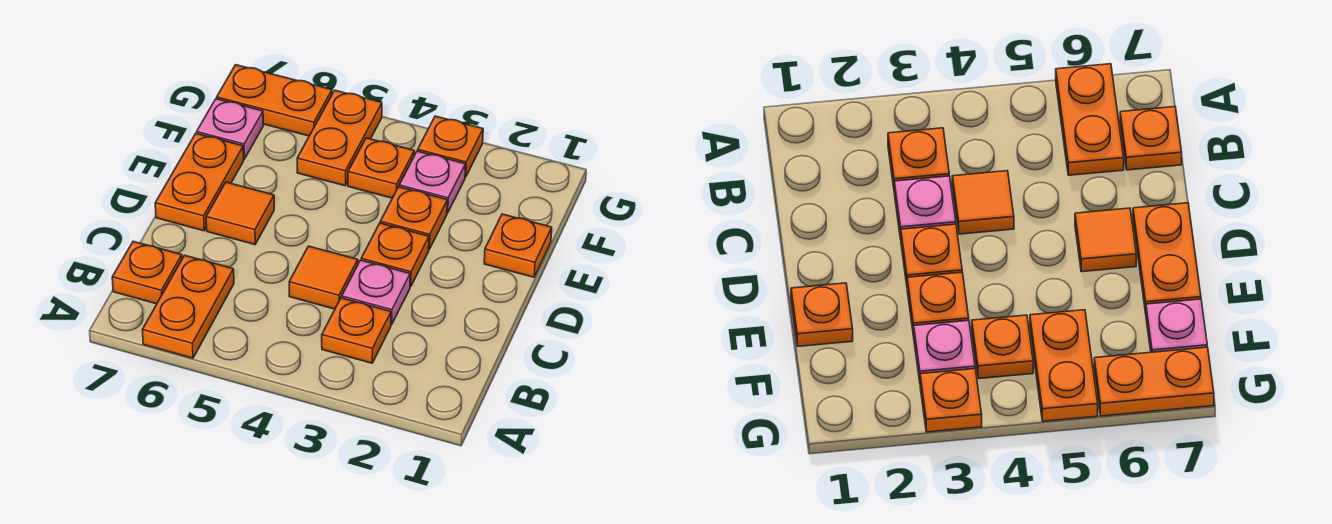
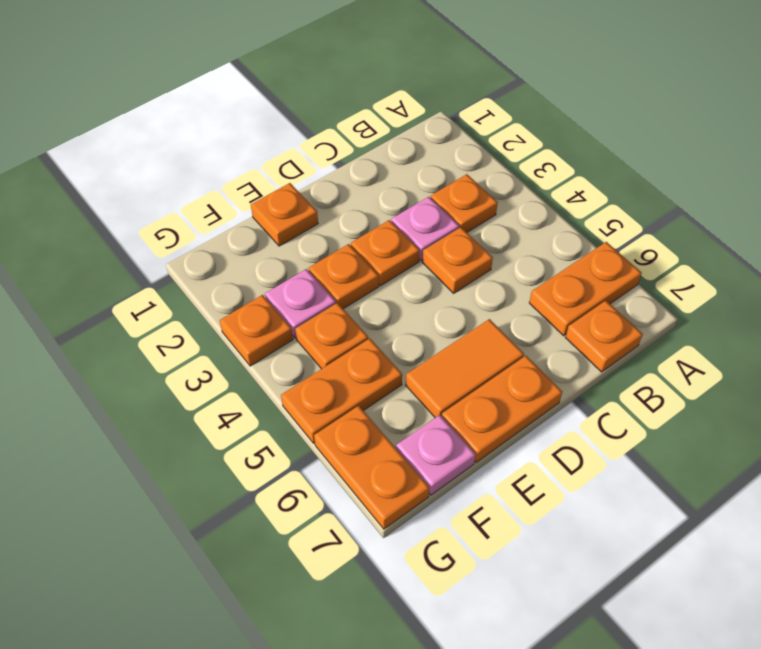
orange 1x1 tile [289,246,358,309] -> orange 1x1 plate [422,227,493,293]
orange 1x1 tile [206,182,274,245] -> orange 1x2 tile [406,319,524,418]

